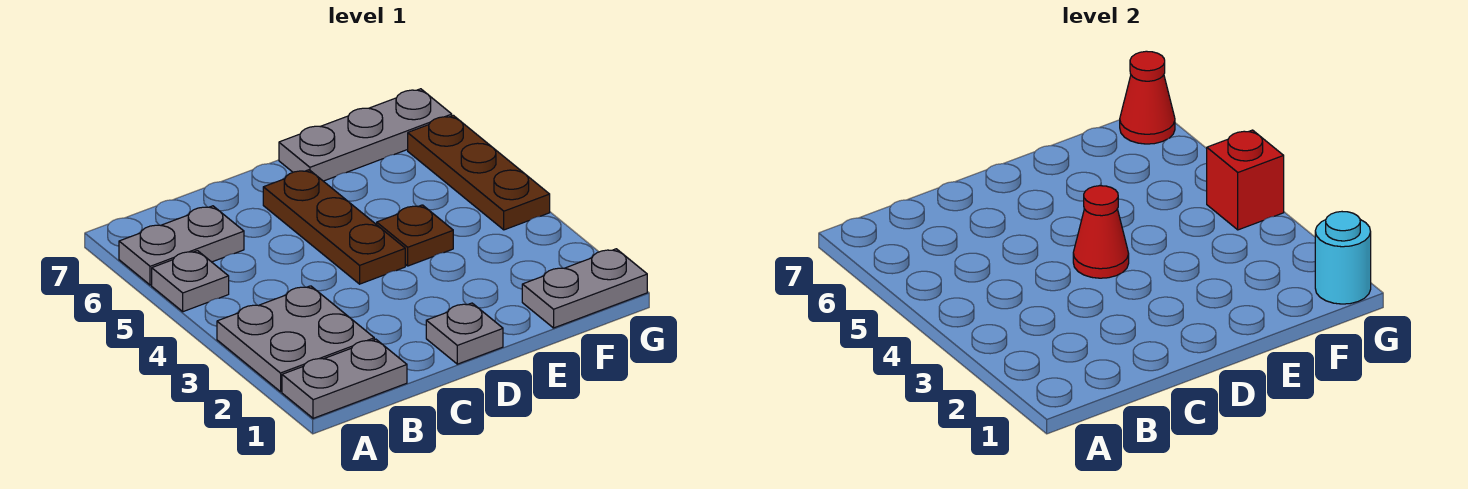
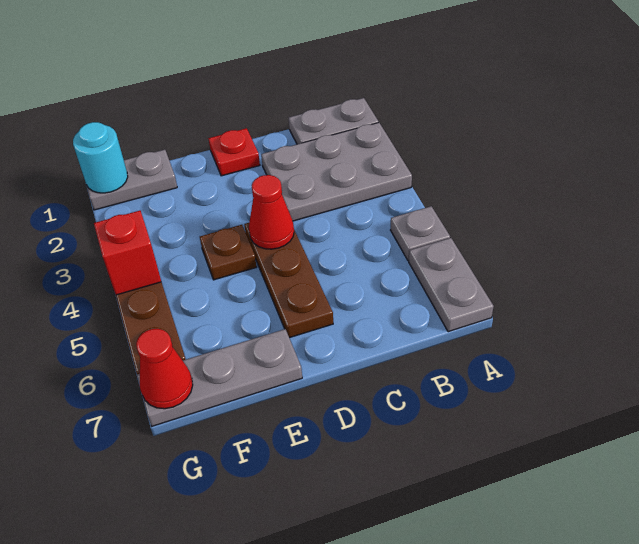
grey 2x2 plate [217,286,374,392] -> grey 2x3 plate [261,123,412,221]
grey 1x2 plate [119,206,244,285] -> grey 1x2 plate turned to [409,238,494,332]
grey 1x1 plate [426,303,503,364] -> red 1x1 plate [208,128,260,176]

